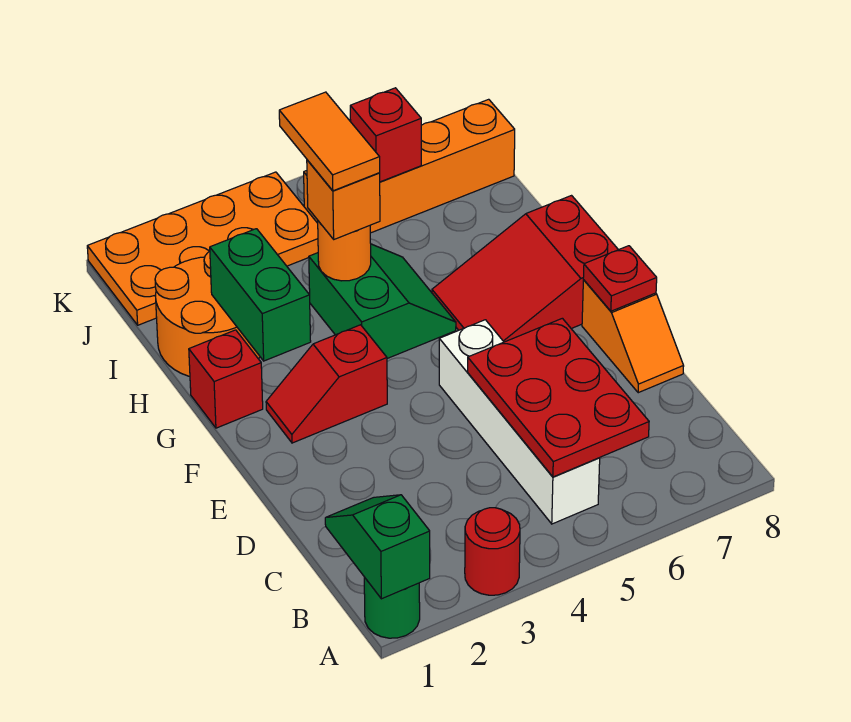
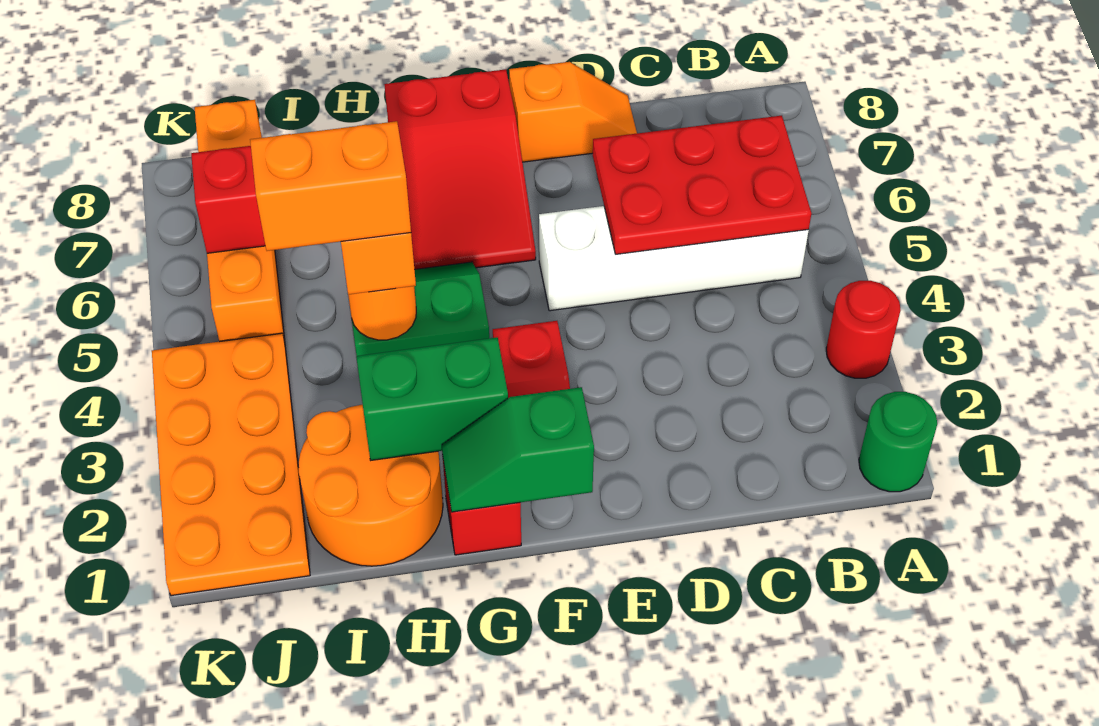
green 1x2 slope [325,495,430,599] -> green 1x2 slope moved to [442,387,594,512]
red 1x1 plate [583,246,657,311] -> none
orange 1x2 tile [279,92,380,191] -> orange 1x2 brick [250,121,411,251]

